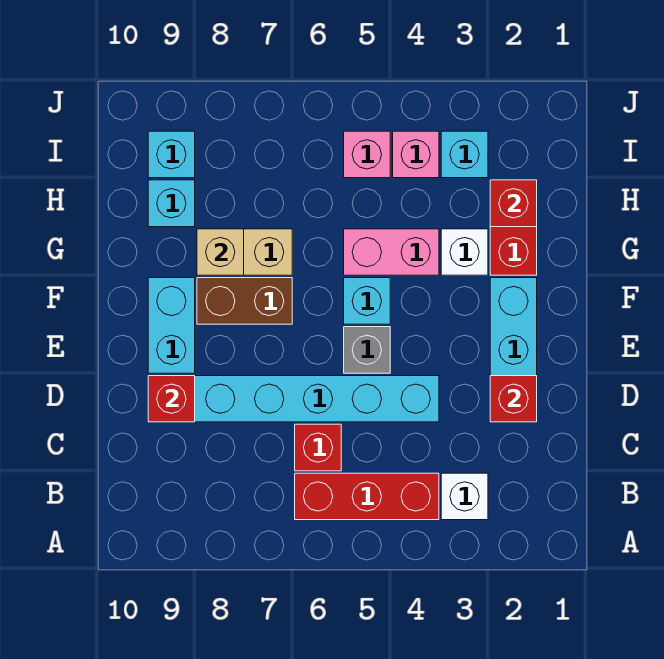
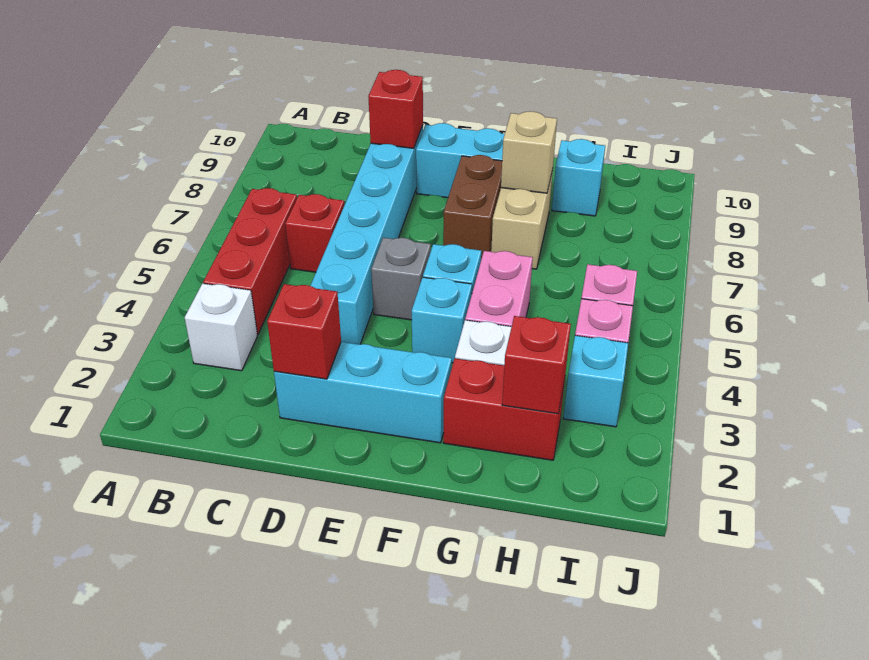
cyan 1x1 brick [148,131,195,178] -> cyan 1x1 brick moved to [412,277,472,363]

